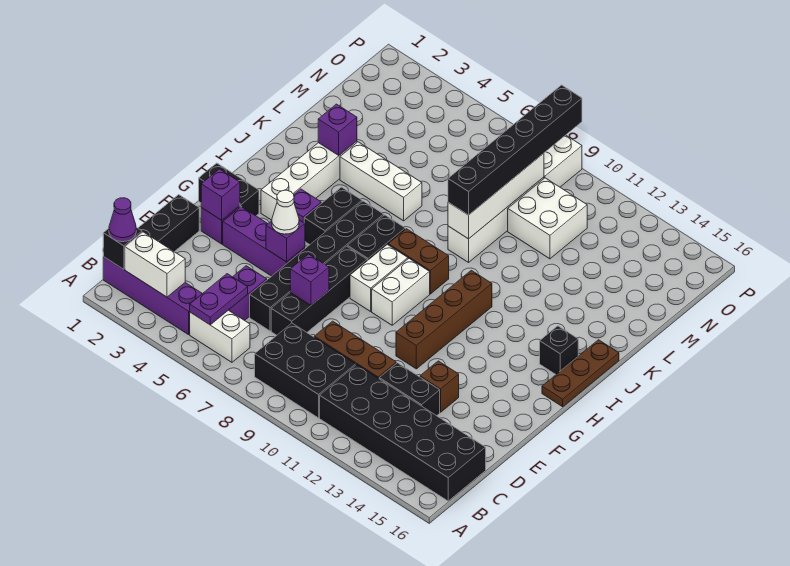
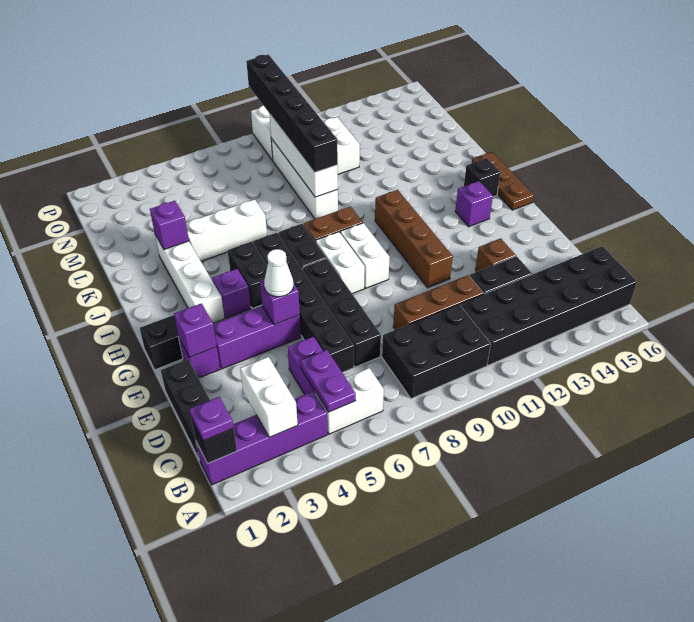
purple 1x1 cone [109,198,136,242] -> purple 1x1 plate [189,397,234,441]
white 1x2 brick [125,232,185,297] -> white 1x2 brick turned to [240,357,298,437]
purple 1x1 brick [290,254,329,305] -> purple 1x1 brick moved to [455,181,493,227]

